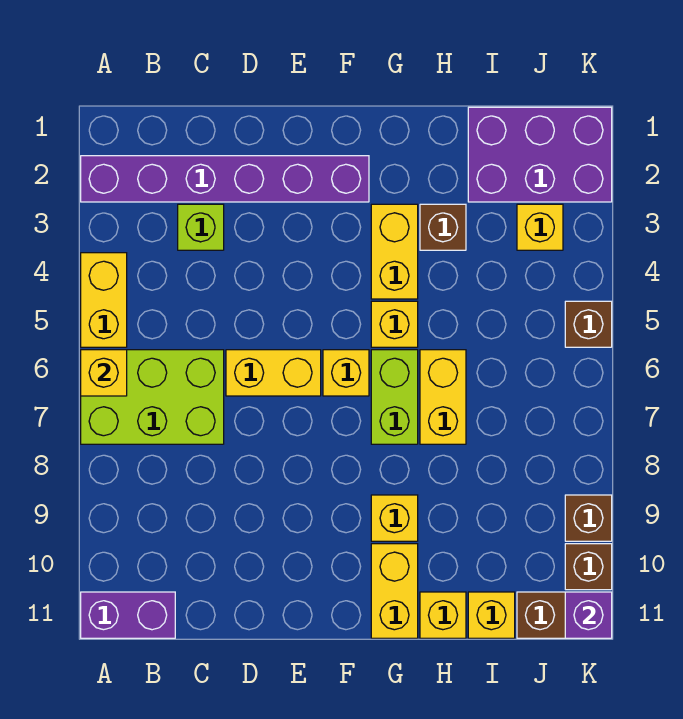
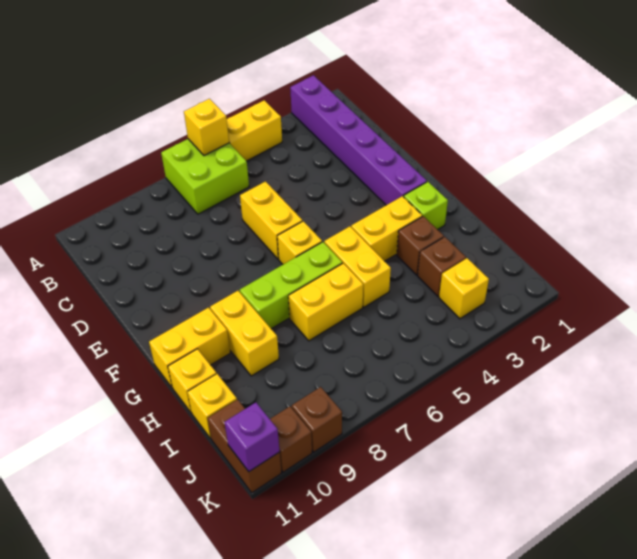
lime 2x3 brick [81,350,224,444] -> lime 2x2 brick [161,139,249,214]
purple 1x2 brick [81,592,175,638] -> none
lime 1x1 brick [178,204,224,250] -> lime 1x1 brick moved to [404,182,448,230]
yellow 1x1 brick [371,301,418,347] -> yellow 1x2 brick [324,226,391,307]
lime 1x2 brick [371,350,418,444] -> lime 1x3 brick [240,242,342,329]
yellow 1x1 brick [371,495,418,541] -> yellow 1x2 brick [210,291,279,376]
purple 2x3 brick [468,107,612,202] -> none
brown 1x1 brick [565,301,612,347] -> brown 1x1 brick moved to [418,237,466,296]

